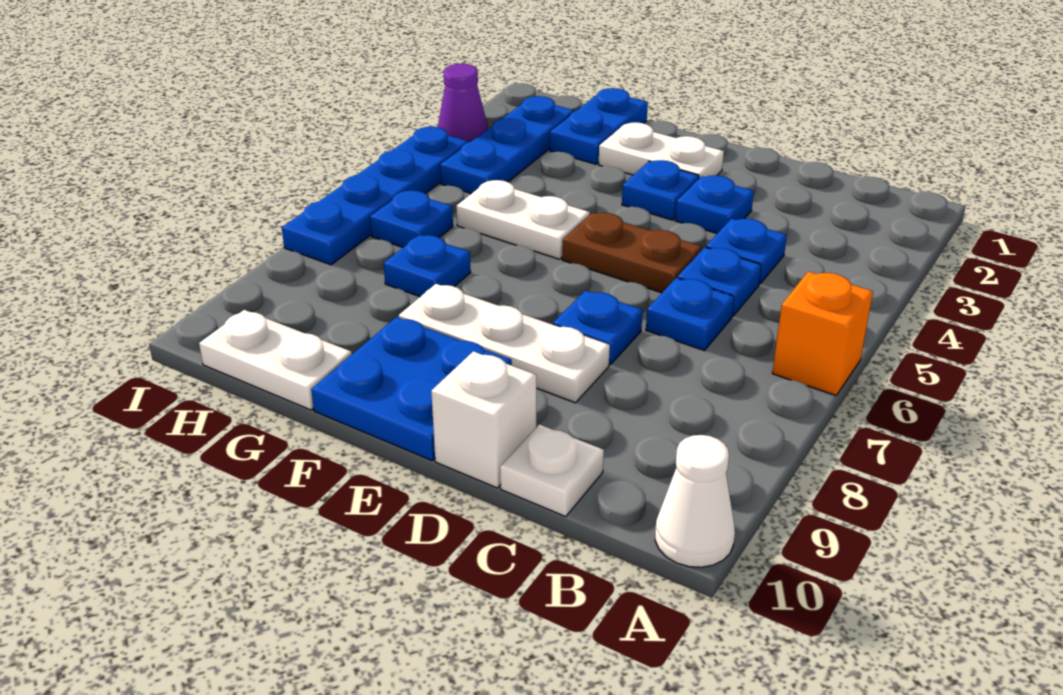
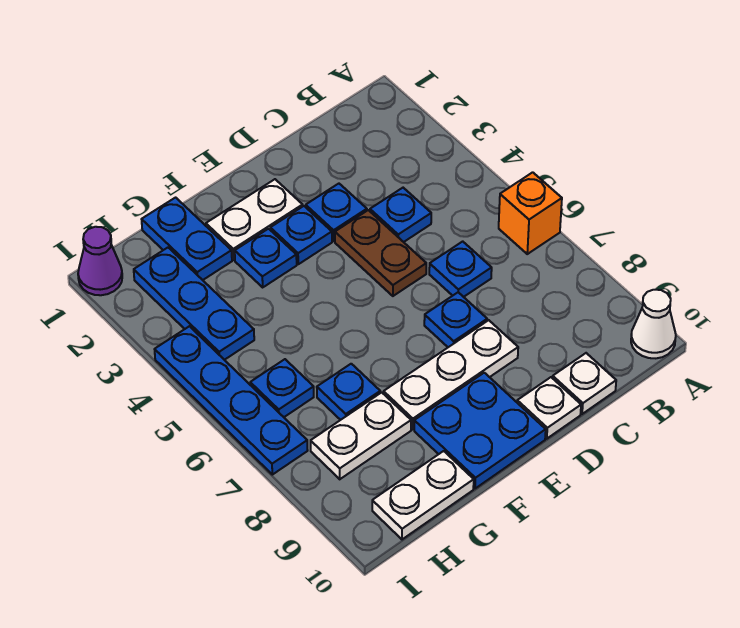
blue 1x1 plate [677,247,761,316] -> blue 1x1 plate moved to [235,229,297,287]
brown 1x2 plate [562,213,702,293] -> brown 1x2 plate turned to [335,210,426,296]
white 1x1 brick [431,351,536,488] -> white 1x1 plate [517,377,581,439]
white 1x2 plate [456,180,590,259] -> white 1x2 plate moved to [311,392,411,479]
purple 1x1 cone [438,64,488,142] -> purple 1x1 cone moved to [78,227,122,295]

